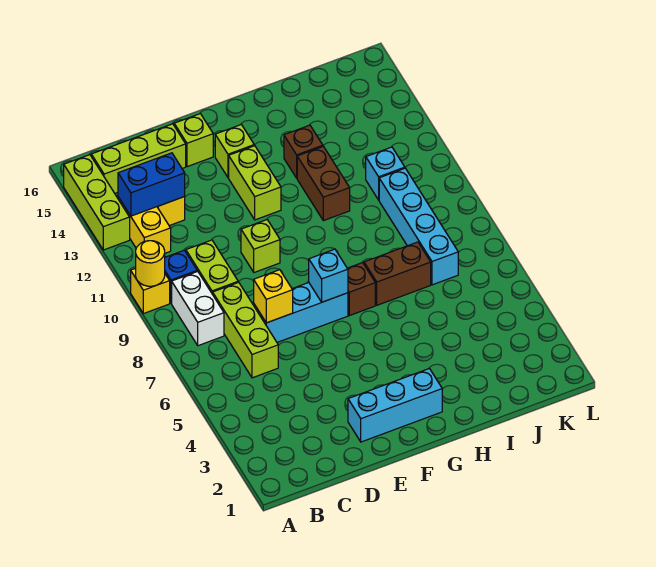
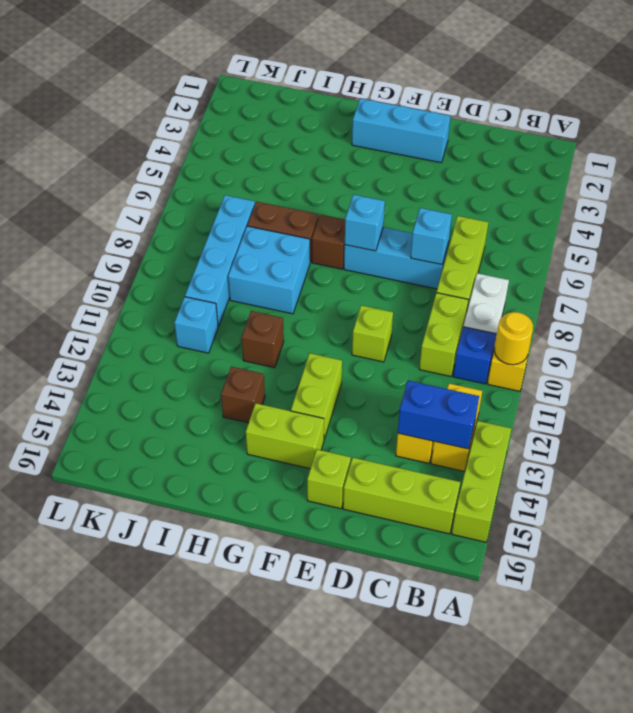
yellow 1x1 brick [254,270,293,323] -> cyan 1x1 brick [411,208,452,265]
lime 1x1 brick [215,125,254,178] -> lime 1x2 brick [246,403,324,469]
none -> cyan 2x2 brick [228,226,310,314]
brown 1x2 brick [297,146,350,221] -> brown 1x1 brick [242,311,284,368]

